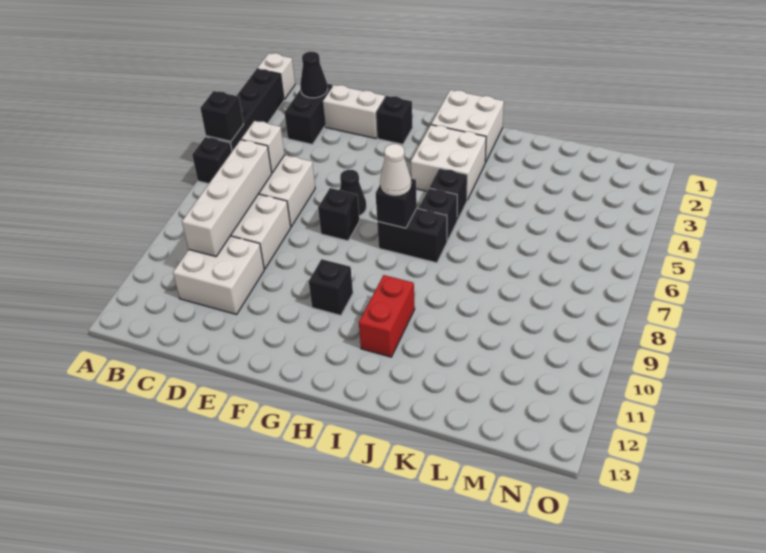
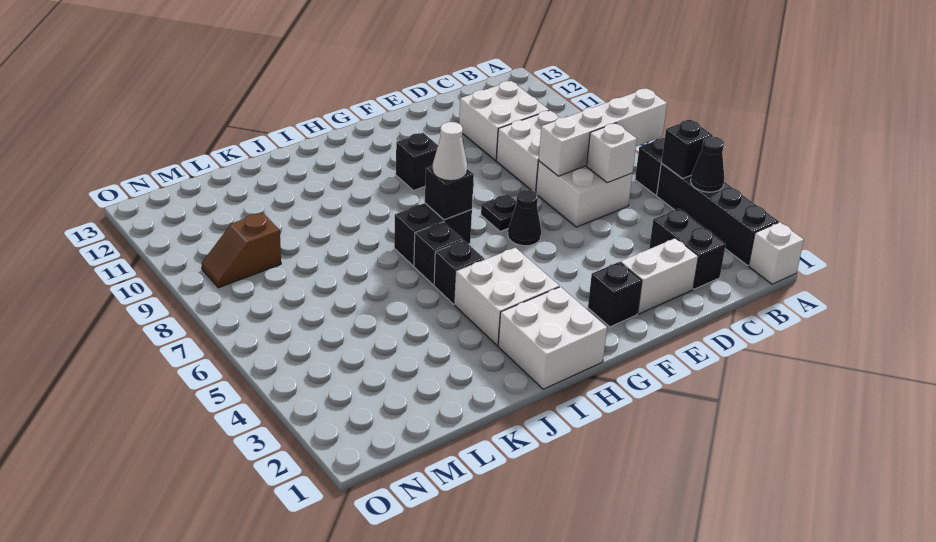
black 1x1 cone [300,51,328,98] -> black 1x1 cone moved to [691,136,724,192]
white 1x4 brick [182,140,272,257] -> white 1x4 brick turned to [539,88,667,176]
black 1x1 brick [318,188,359,241] -> black 1x1 plate [481,194,517,232]
red 1x2 brick [359,275,415,357] -> none
none -> brown 1x2 slope [201,213,281,288]

